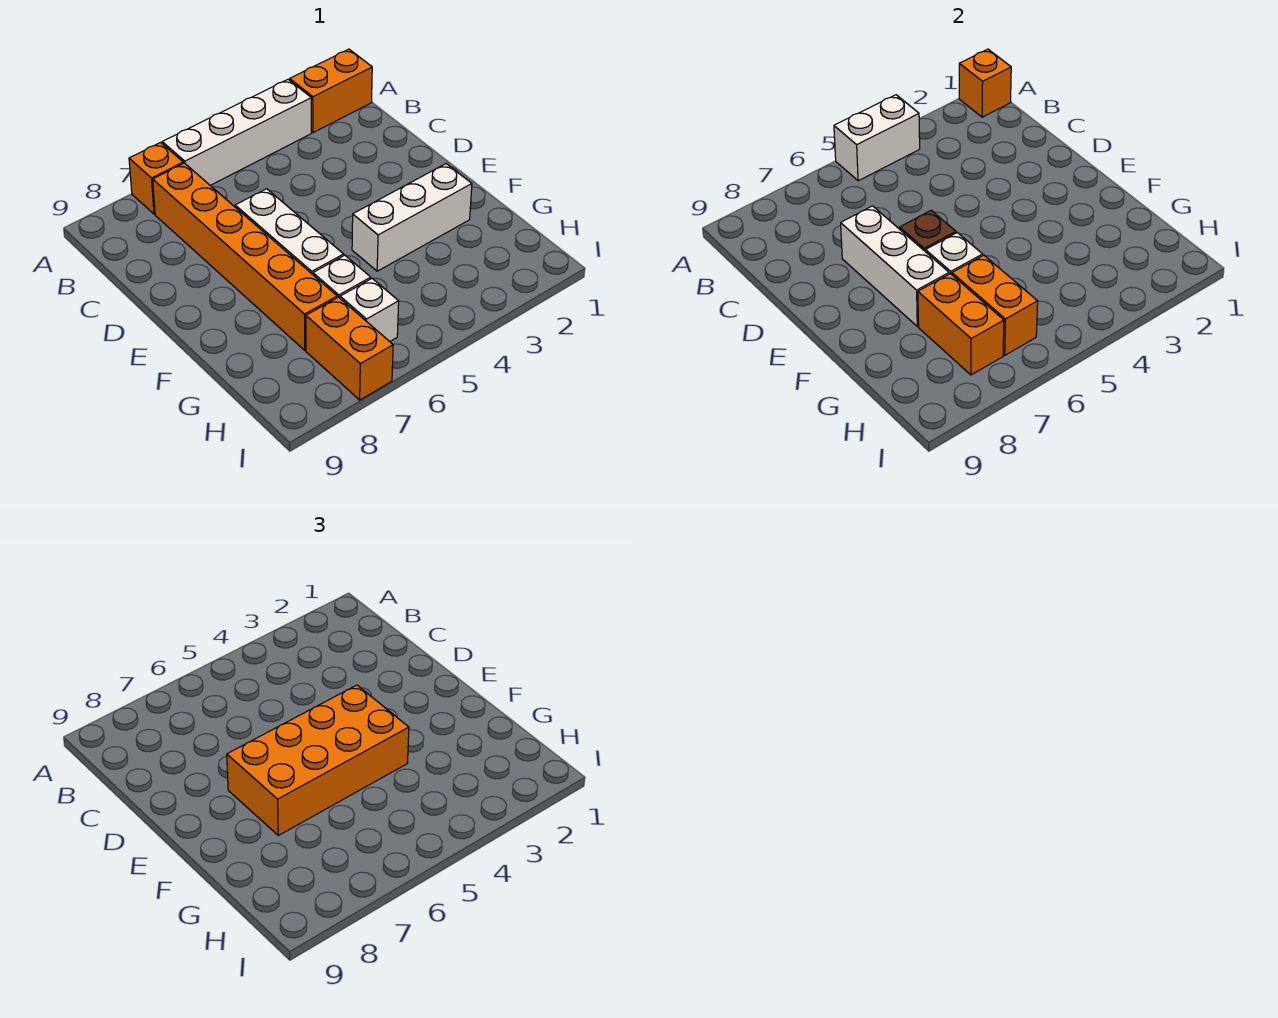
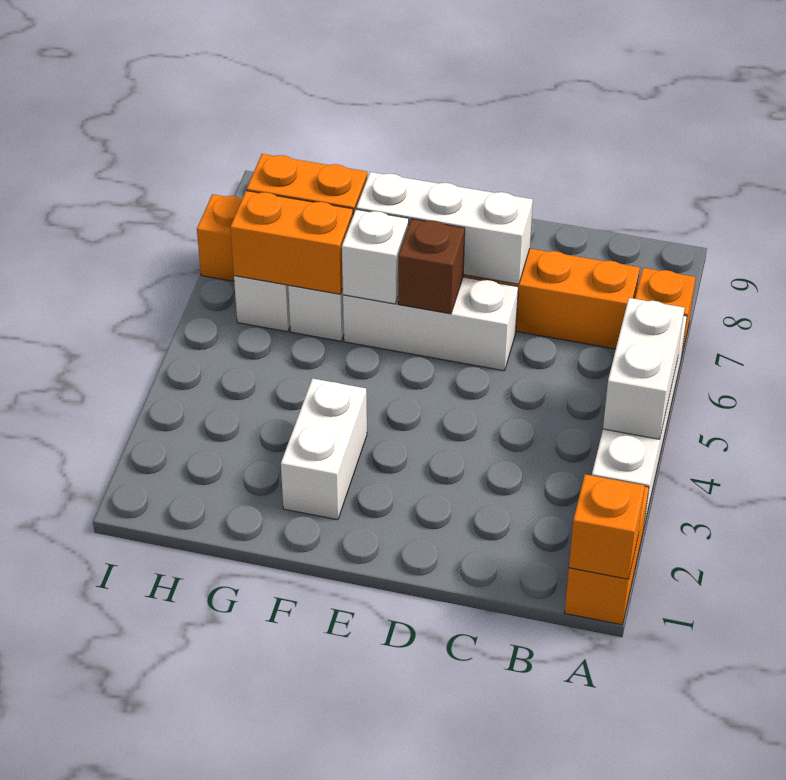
orange 2x4 brick [227,685,409,835] -> none
white 1x3 brick [352,164,472,271] -> white 1x2 brick [281,378,367,520]

